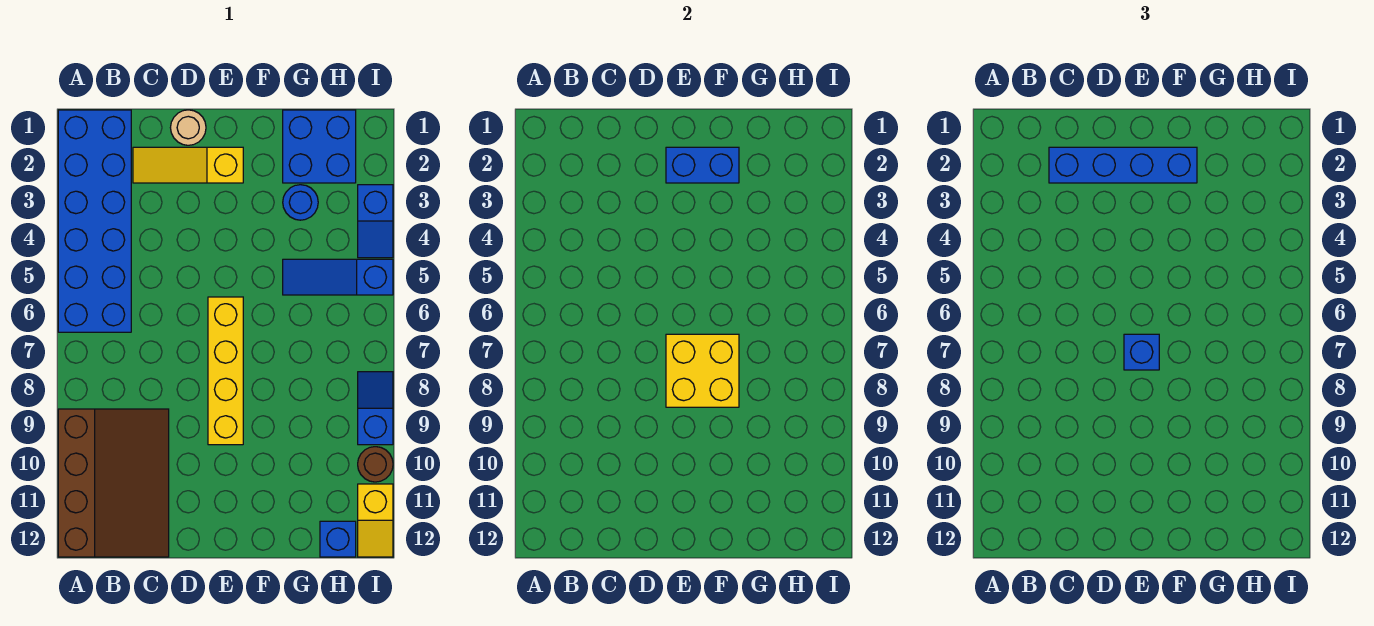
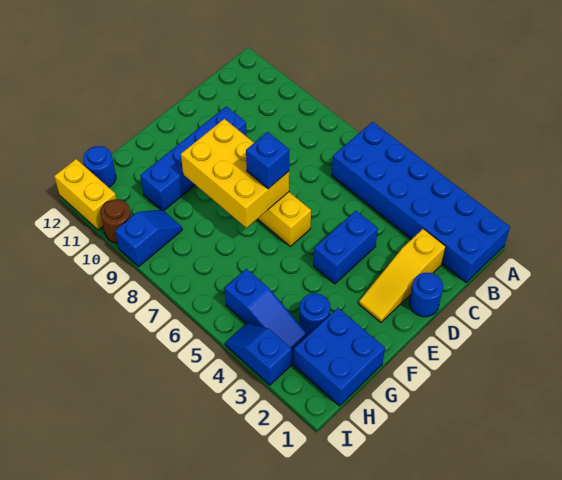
brown 3x4 slope [58,409,169,557] -> none
yellow 1x3 slope [133,147,243,183] -> yellow 1x3 slope turned to [359,229,446,322]
blue 1x4 brick [1049,147,1197,183] -> blue 1x4 brick moved to [140,106,247,211]
tan 1x1 round brick [170,110,206,145] -> blue 1x1 round brick [409,273,443,317]
blue 1x2 brick [666,147,739,183] -> blue 1x2 brick moved to [314,211,378,284]
yellow 2x2 brick [666,334,739,407] -> yellow 2x3 brick [181,119,289,228]
blue 1x3 slope [283,259,393,295] -> blue 1x3 slope turned to [225,269,308,364]
blue 1x1 brick [320,521,356,557] -> blue 1x1 round brick [83,146,116,187]
blue 1x2 slope [358,372,393,445] -> blue 1x2 slope turned to [115,210,182,266]
yellow 1x2 slope [358,484,393,557] -> yellow 1x2 brick [54,159,116,230]

